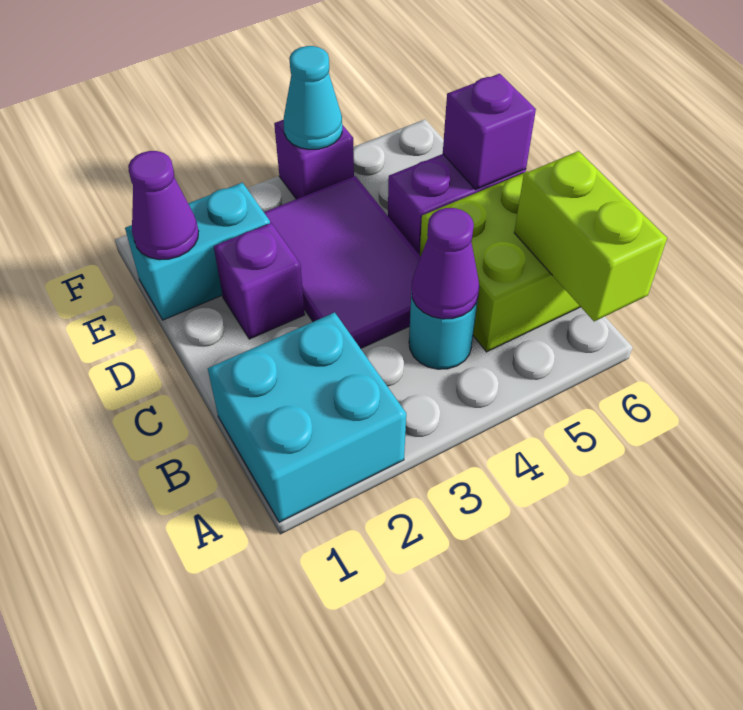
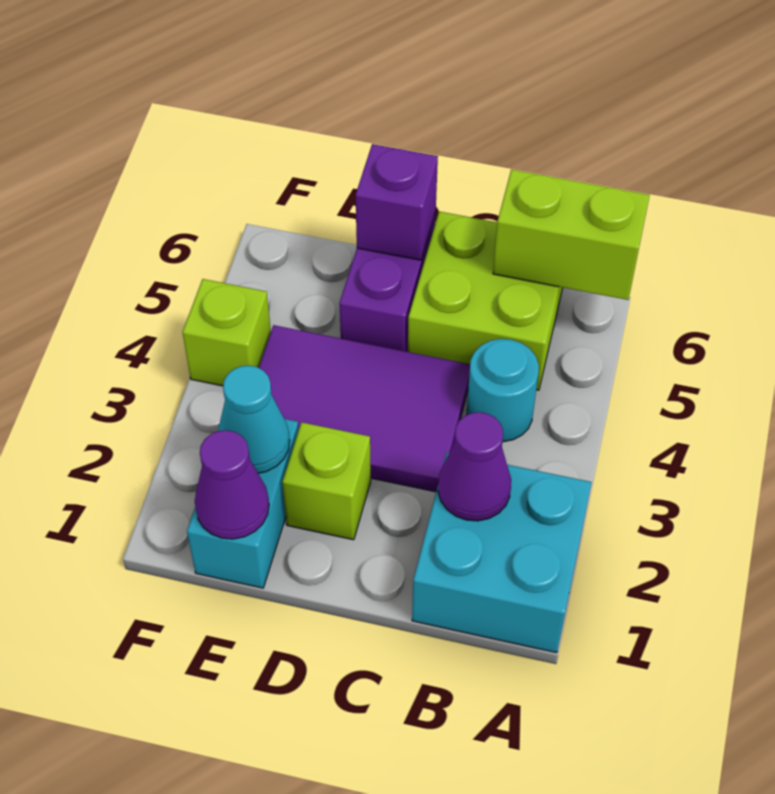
purple 1x1 cone [411,208,479,319] -> purple 1x1 cone moved to [438,412,511,521]
purple 1x1 brick [214,223,305,339] -> lime 1x1 brick [282,422,371,540]
purple 1x1 brick [274,120,354,199] -> lime 1x1 brick [183,279,271,386]
cyan 1x1 cone [284,46,342,150] -> cyan 1x1 cone moved to [218,366,290,473]

